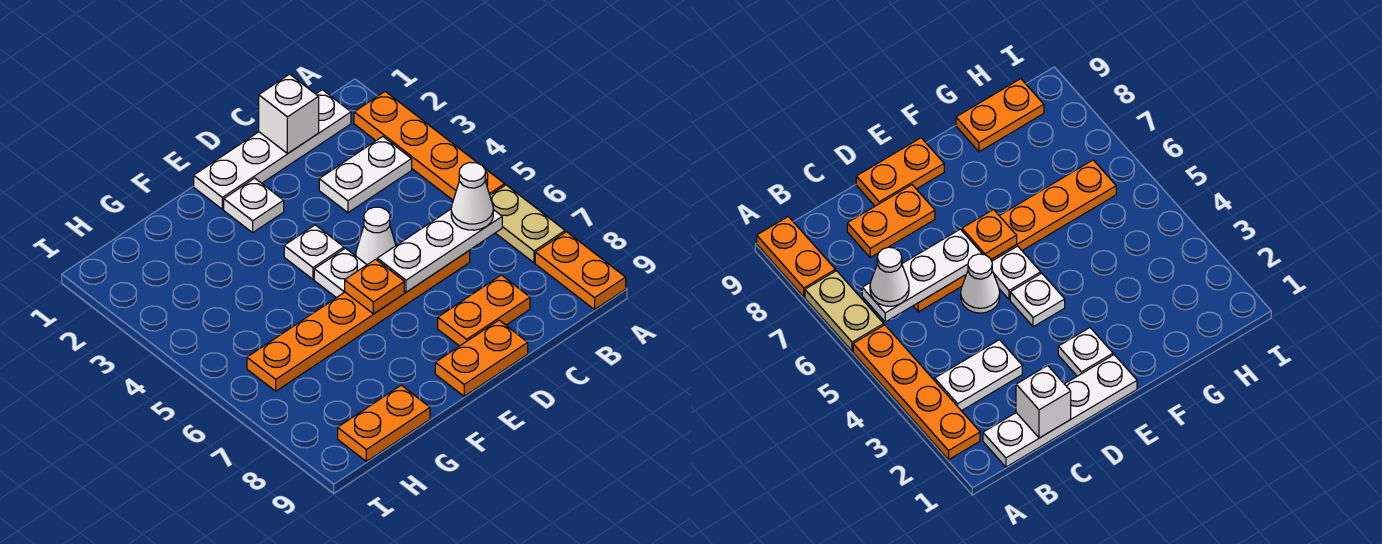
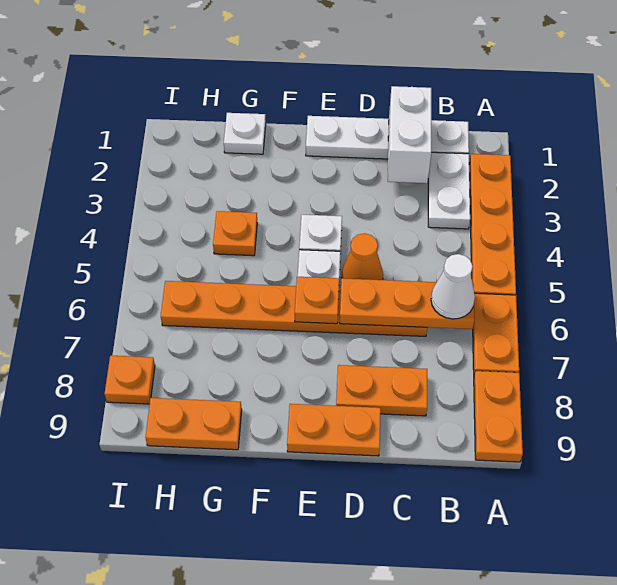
tan 1x2 plate [490,185,565,263] -> orange 1x2 plate [473,293,519,376]
white 1x2 plate [319,136,412,213] -> white 1x2 plate turned to [428,152,470,229]
white 1x3 plate [377,209,502,292] -> orange 1x3 plate [340,278,474,329]
white 1x1 brick [259,74,319,154] -> white 1x2 brick [388,86,431,183]
white 1x1 cone [356,207,396,265] -> orange 1x1 cone [342,233,383,280]
white 1x1 plate [224,178,284,233] -> white 1x1 plate moved to [224,113,266,154]
none -> orange 1x1 plate [213,211,257,256]
none -> orange 1x1 plate [105,356,155,404]

